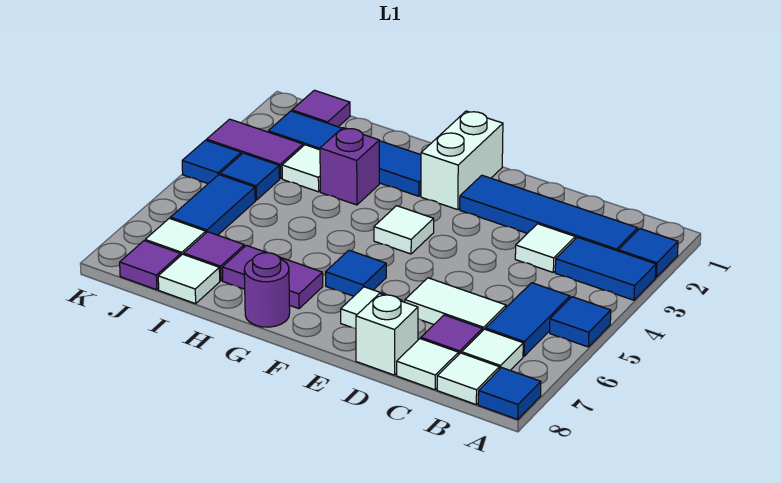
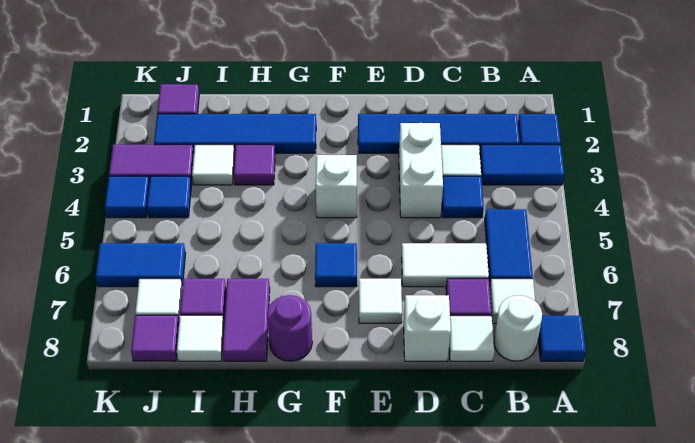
blue 1x1 tile [550,297,611,347] -> blue 1x1 tile moved to [442,176,484,218]
white 1x1 tile [437,353,500,404] -> white 1x1 round brick [494,295,542,361]
white 1x2 brick [421,111,503,210] -> white 1x2 brick moved to [399,123,443,218]
white 1x1 tile [374,206,434,254] -> white 1x1 brick [316,155,357,218]
purple 1x2 tile [222,245,323,309] -> purple 1x2 tile turned to [222,279,270,361]
purple 1x1 brick [320,128,379,205] -> purple 1x1 tile [234,145,275,185]
blue 1x2 tile [170,175,255,235] -> blue 1x2 tile turned to [95,243,186,287]

